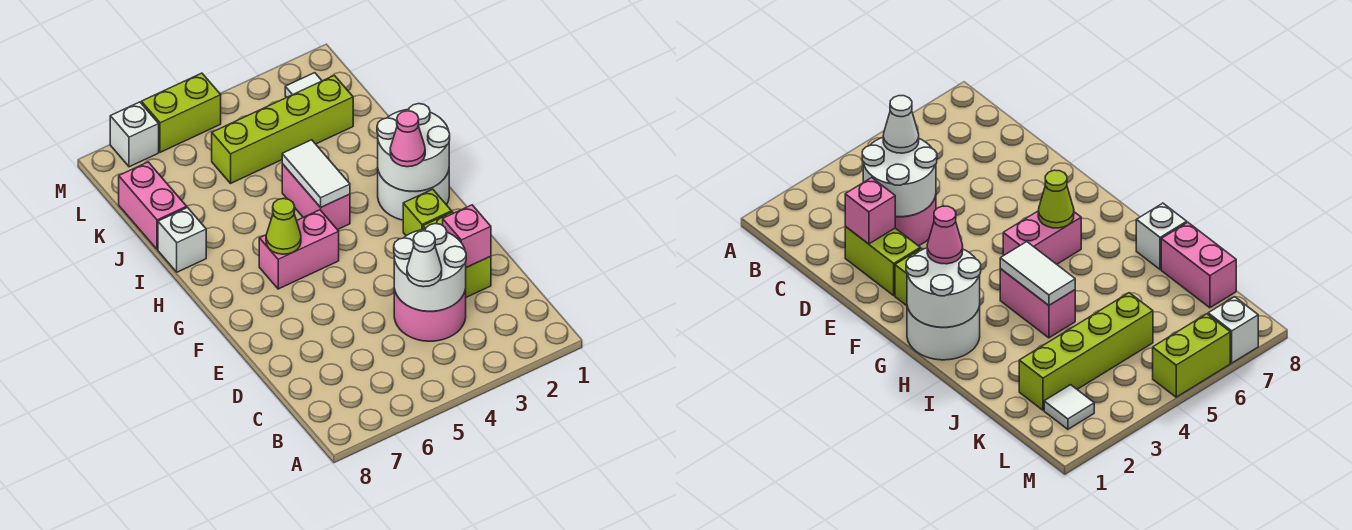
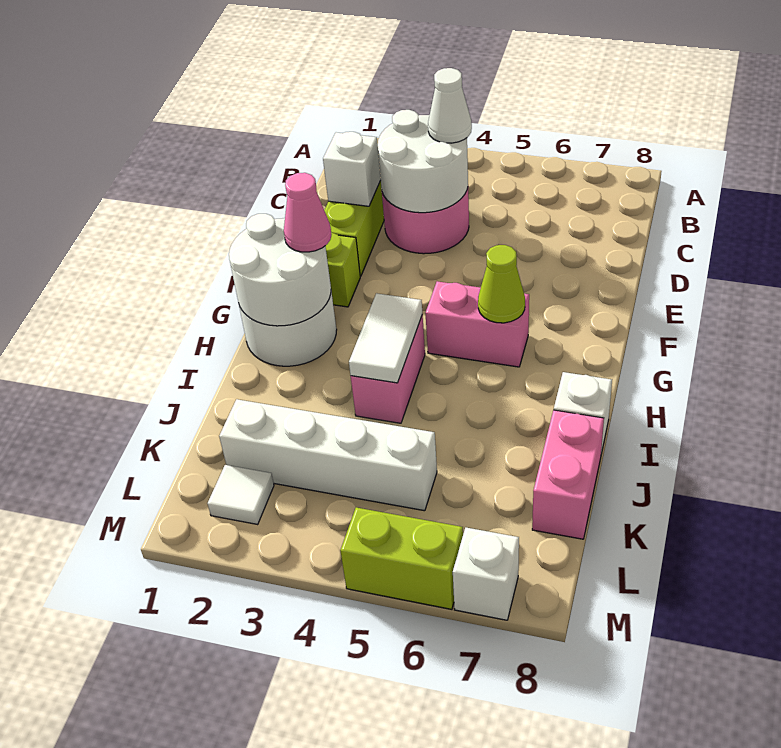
pink 1x1 brick [443,205,491,268] -> white 1x1 brick [323,132,381,206]
lime 1x4 brick [212,75,353,183] -> white 1x4 brick [219,399,437,511]

